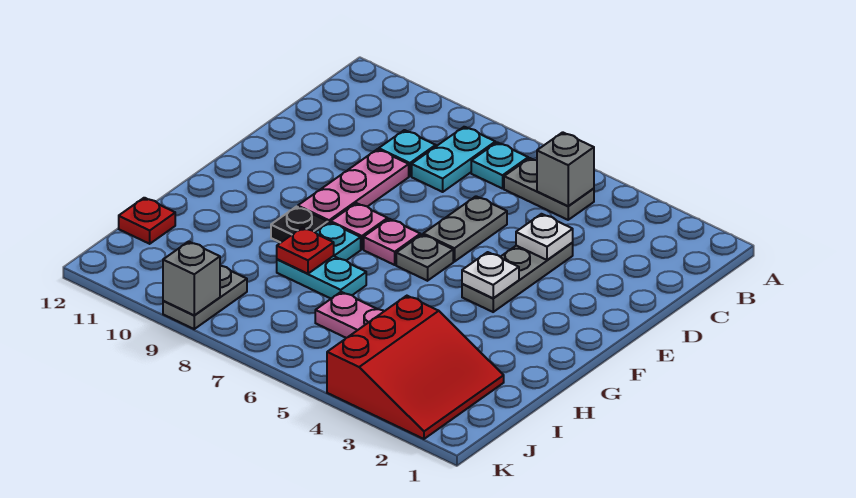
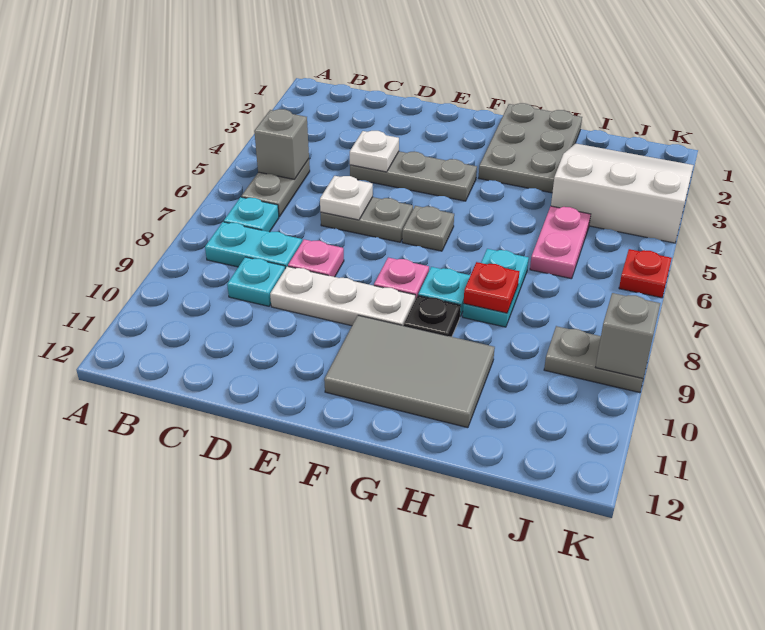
pink 1x3 plate [298,149,409,223] -> white 1x3 plate [270,266,415,326]
white 1x1 plate [462,252,519,298] -> white 1x1 plate moved to [320,176,373,220]
pink 1x1 plate [364,219,420,265] -> pink 1x1 plate moved to [288,239,344,277]
none -> grey 2x3 tile [324,315,495,428]
none -> grey 2x3 plate [479,103,582,193]
red 3x3 slope [327,296,504,439] -> white 3x3 slope [551,143,694,243]
red 1x1 plate [119,198,175,244] -> red 1x1 plate moved to [619,249,672,298]

